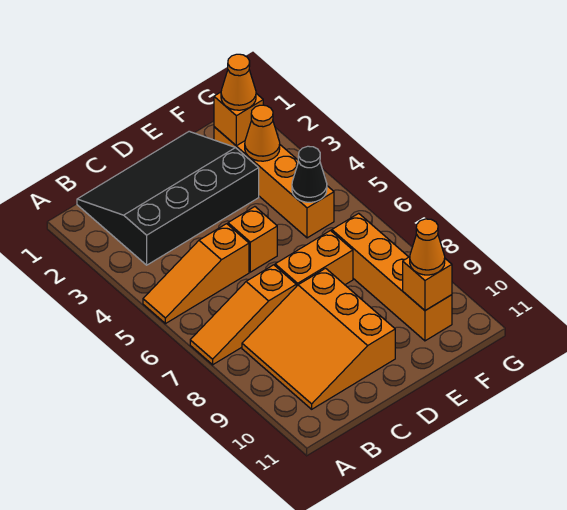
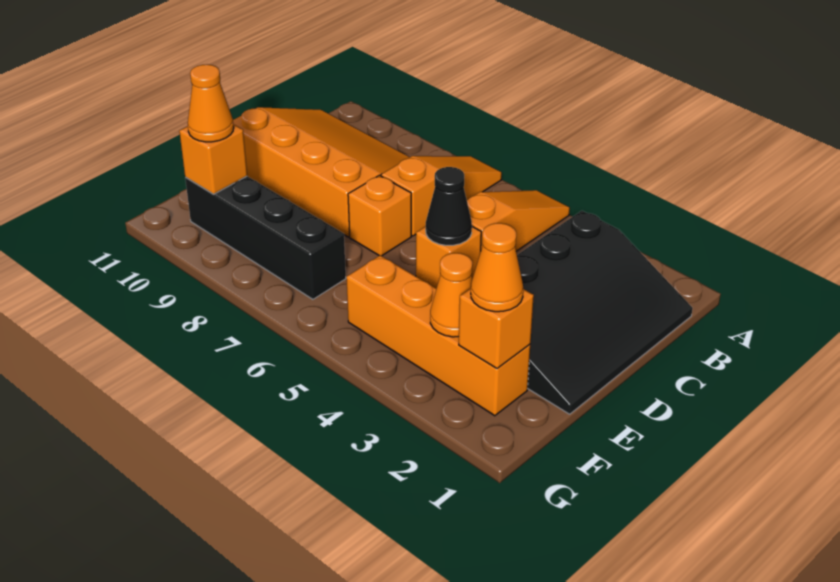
orange 3x3 slope [242,268,395,409] -> orange 3x4 slope [233,107,410,237]
orange 1x2 brick [275,231,353,286] -> orange 1x1 brick [348,175,411,256]
black 1x1 cone [292,146,327,202] -> black 1x1 cone moved to [426,167,472,245]
orange 1x4 brick [332,213,452,341] -> black 1x4 brick [185,176,346,299]

